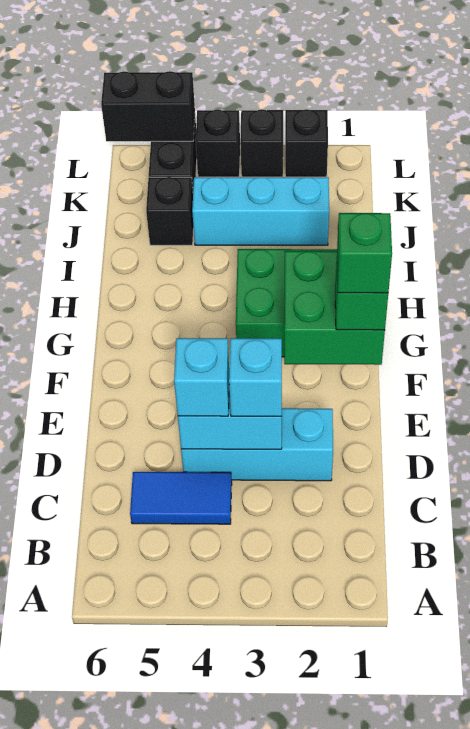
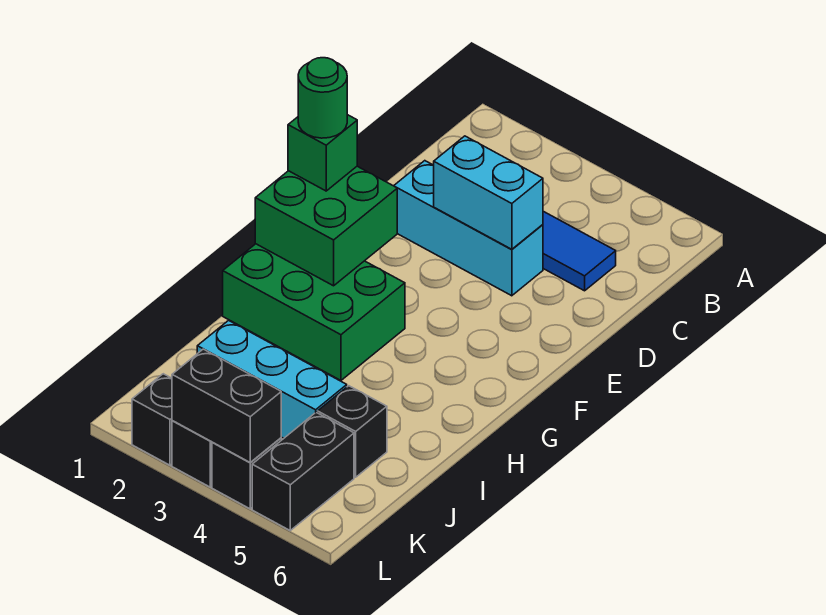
cyan 1x1 brick [229,338,282,416] -> none
cyan 1x1 brick [174,338,229,416] -> none
green 1x1 brick [337,213,392,293] -> green 1x1 round brick [298,58,347,138]
black 1x2 brick [101,71,195,141] -> black 1x2 brick moved to [172,349,281,463]

